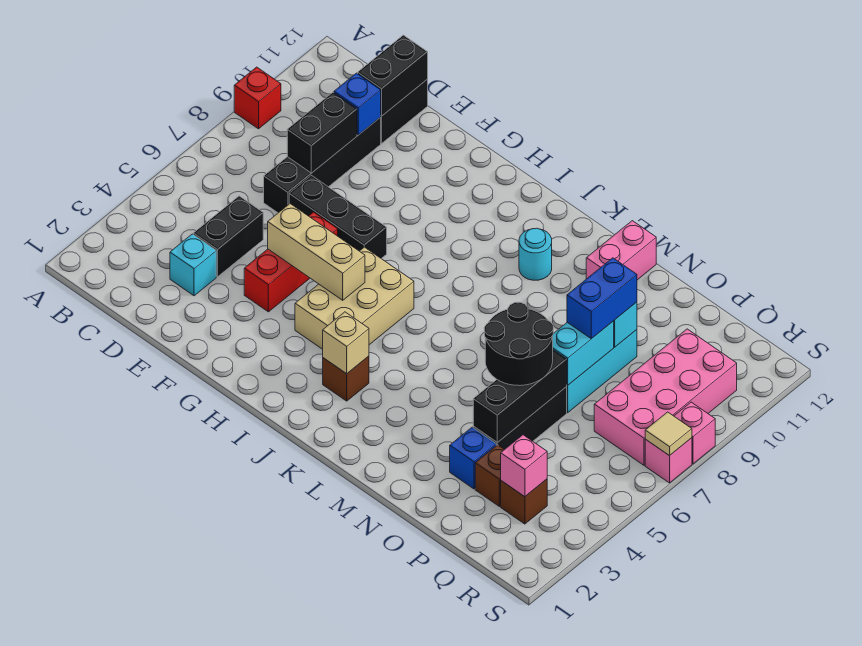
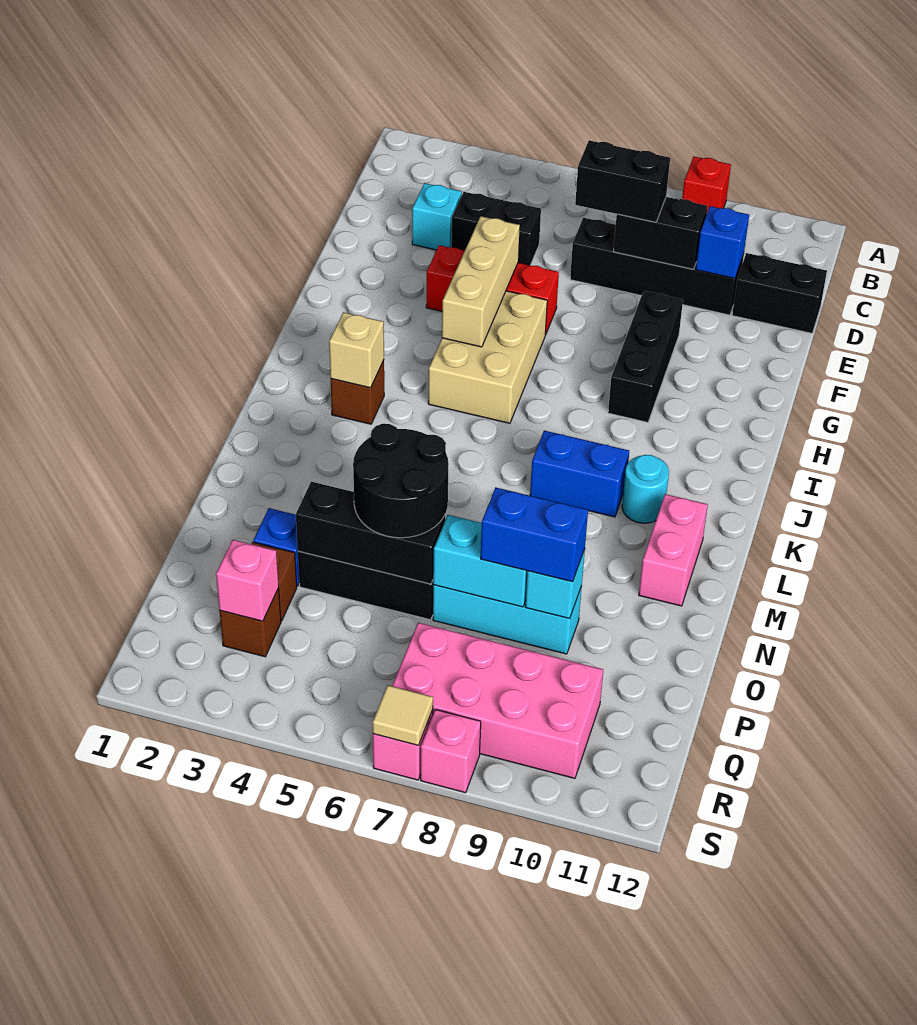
black 1x2 brick [358,35,428,116] -> black 1x2 brick moved to [575,141,670,222]
black 1x3 brick [289,176,387,259] -> black 1x3 brick moved to [608,291,683,422]
tan 2x3 brick [295,247,414,349] -> tan 2x3 brick turned to [428,291,547,423]
none -> blue 1x2 brick [530,431,629,517]
pink 1x2 brick [586,221,656,280] -> pink 1x2 brick turned to [639,494,708,606]

